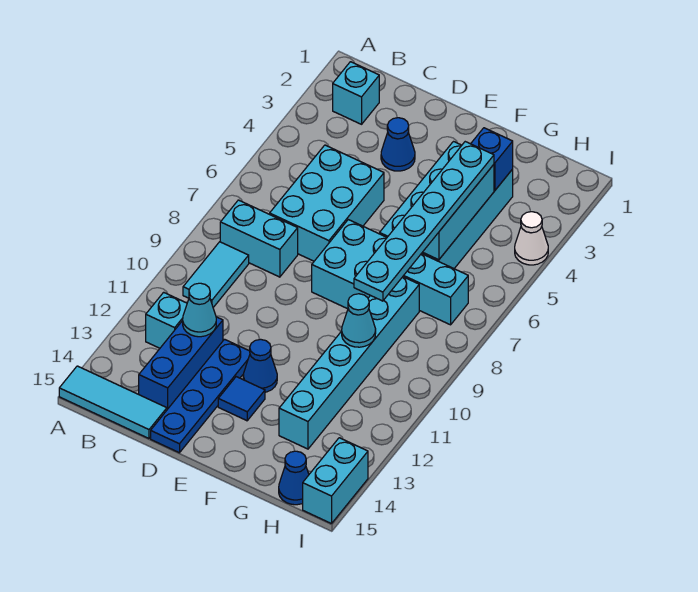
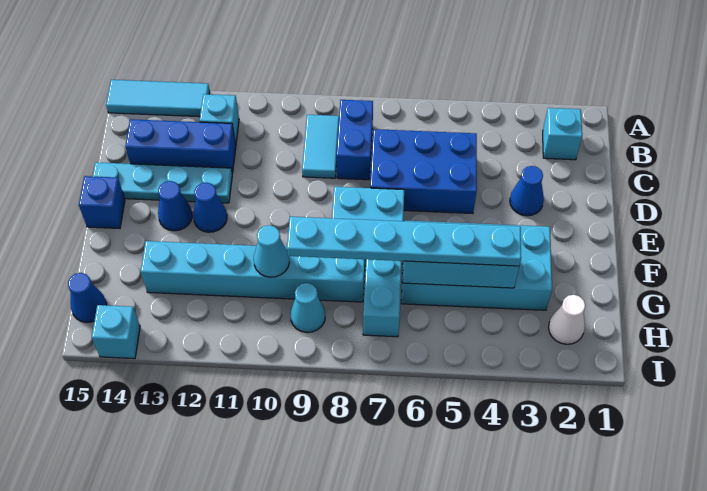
cyan 1x3 tile [59,366,167,438] -> cyan 1x3 tile turned to [106,80,210,117]
cyan 1x2 brick [220,200,298,277] -> blue 1x2 brick [336,100,373,180]
cyan 1x2 tile [183,242,249,307] -> cyan 1x2 tile turned to [302,115,339,178]
cyan 2x3 brick [270,145,384,261] -> blue 2x3 brick [370,129,477,213]
cyan 1x1 cone [183,283,216,337] -> cyan 1x1 cone moved to [290,283,325,333]
blue 1x4 plate [151,339,250,453] -> cyan 1x4 plate [93,162,232,203]
blue 1x1 tile [218,377,265,421] -> blue 1x1 cone [158,181,192,231]
blue 1x1 brick [471,128,513,190] -> blue 1x1 brick moved to [79,176,125,228]
white 1x1 cone [515,212,548,265] -> white 1x1 cone moved to [548,295,586,344]
cyan 1x2 brick [303,438,368,524] -> cyan 1x1 brick [92,305,140,359]

